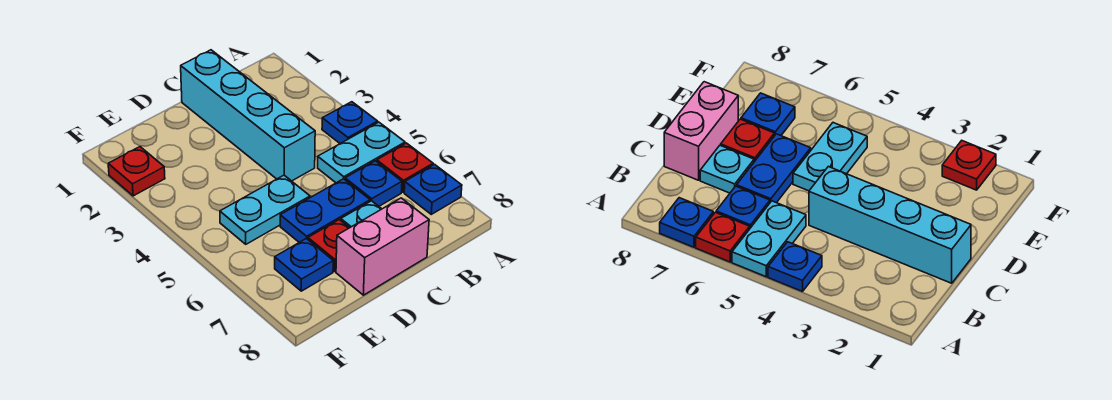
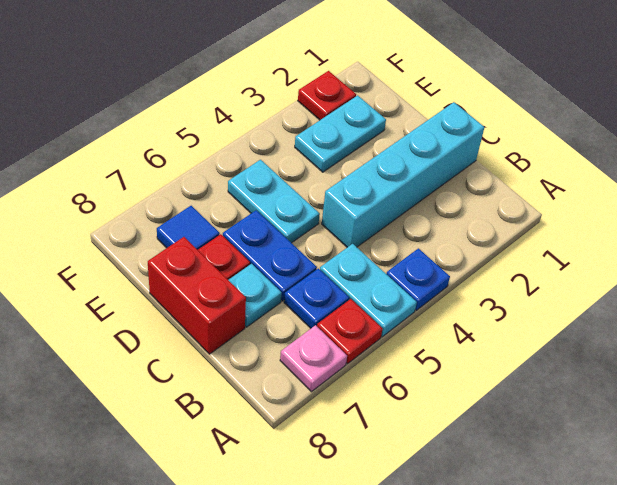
blue 1x1 plate [404,164,462,214] -> pink 1x1 plate [280,325,347,392]
pink 1x2 brick [336,198,429,295] -> red 1x2 brick [148,237,246,354]
none -> cyan 1x2 plate [295,95,386,172]
blue 1x1 plate [275,238,333,291] -> blue 1x1 tile [157,206,220,250]

